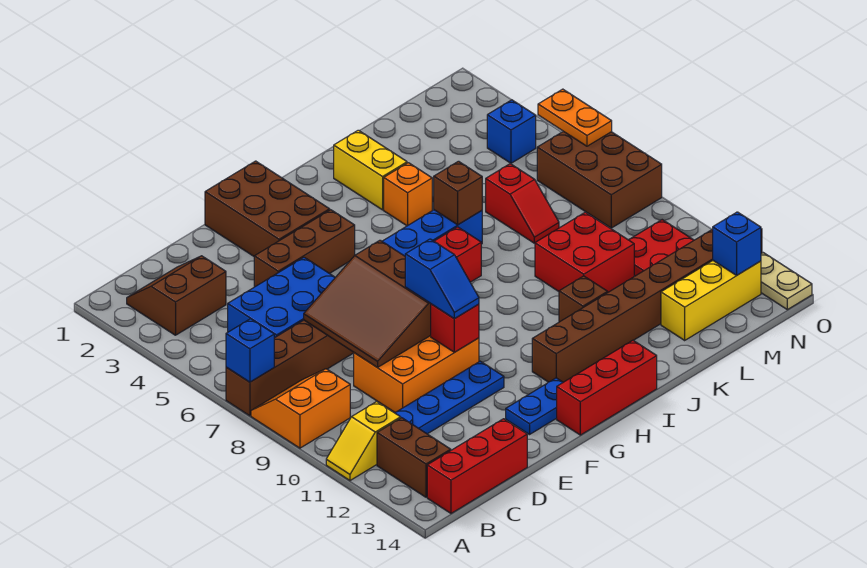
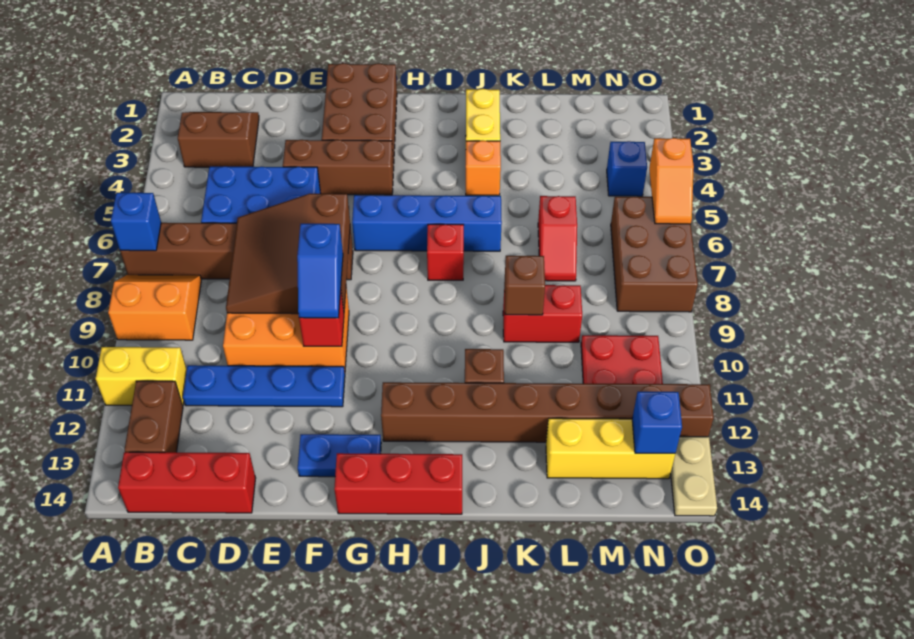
yellow 1x2 slope [326,402,401,481] -> yellow 1x2 brick [96,347,187,405]
brown 1x1 brick [434,161,482,225] -> brown 1x1 brick moved to [504,256,545,315]
red 2x2 brick [535,212,634,292] -> red 1x2 brick [503,285,582,342]
orange 1x2 plate [538,89,612,146] -> orange 1x2 slope [649,138,694,224]

